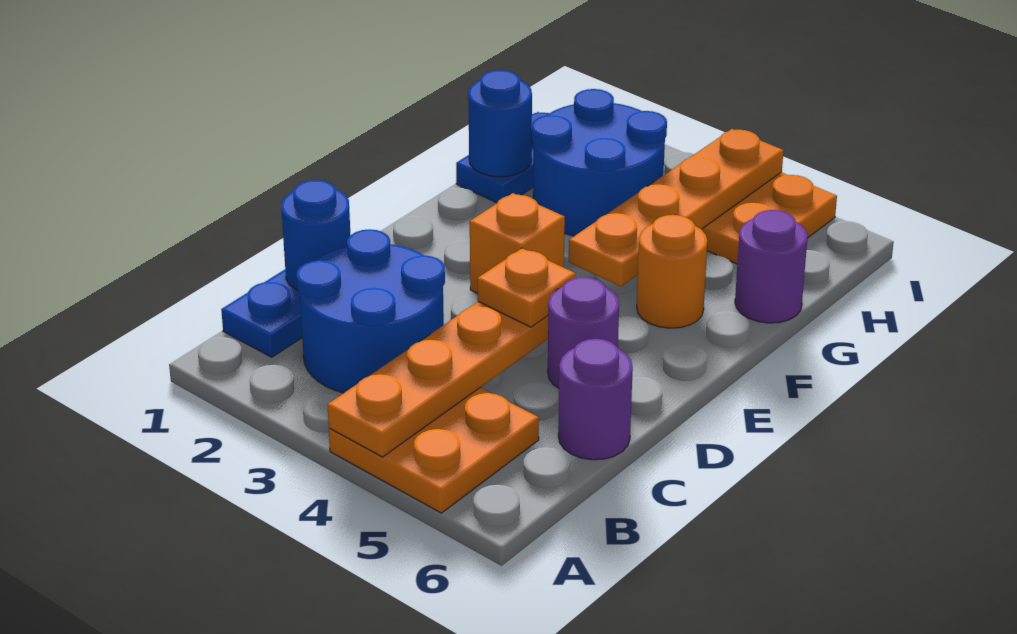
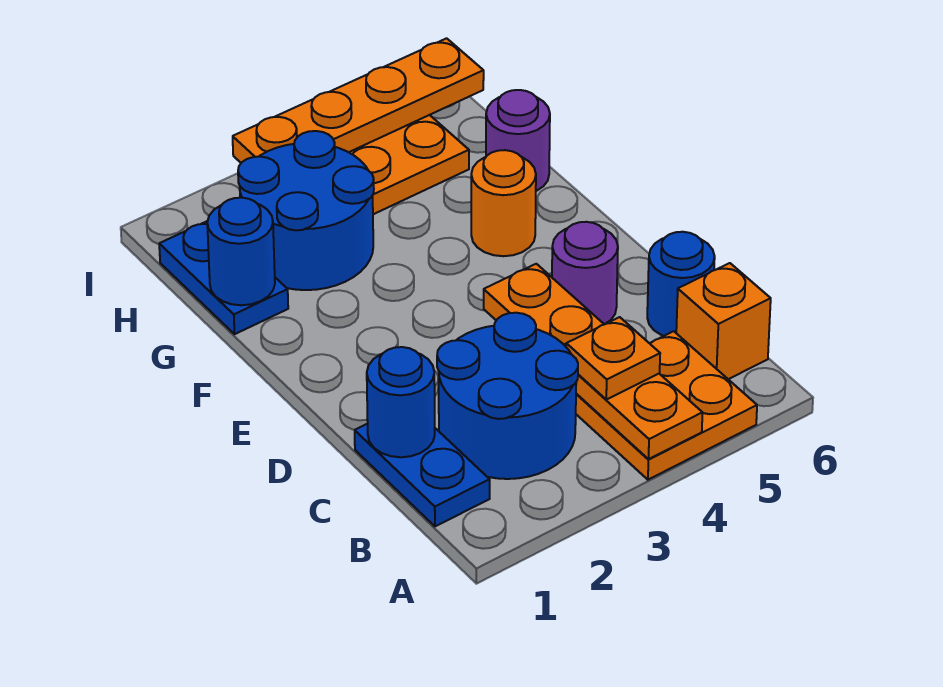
purple 1x1 round brick [558,339,633,460] -> blue 1x1 round brick [647,232,715,336]
orange 1x1 plate [477,248,576,327] -> orange 1x1 plate moved to [566,317,660,400]
orange 1x1 brick [470,193,565,294] -> orange 1x1 brick moved to [676,263,771,379]
orange 1x4 plate [569,129,783,286] -> orange 1x4 plate turned to [233,38,484,163]

